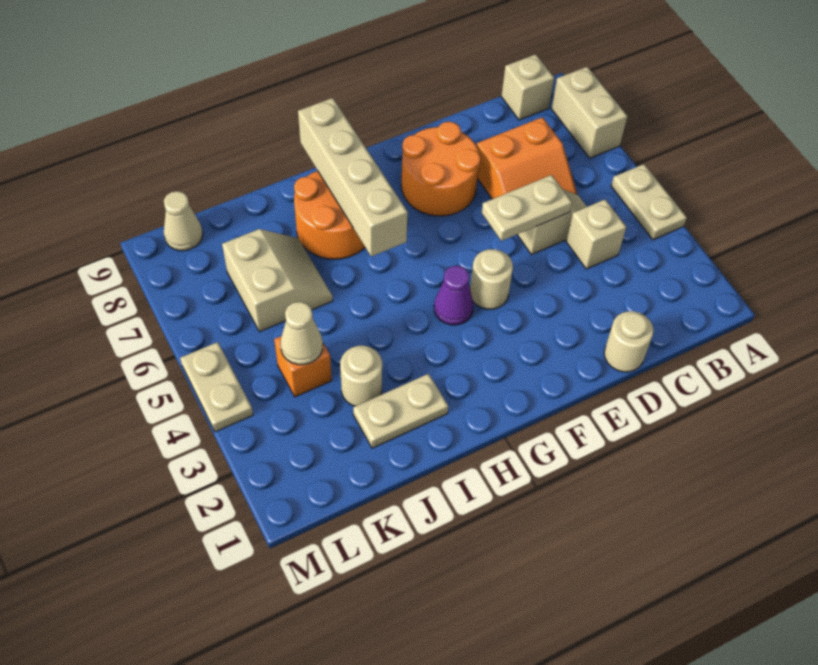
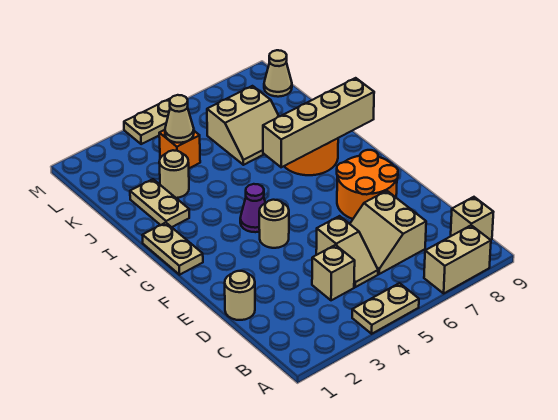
orange 2x2 slope [477,117,577,199] -> tan 2x2 slope [350,191,426,274]
tan 1x2 plate [482,175,572,241] -> tan 1x2 plate moved to [142,223,203,275]

